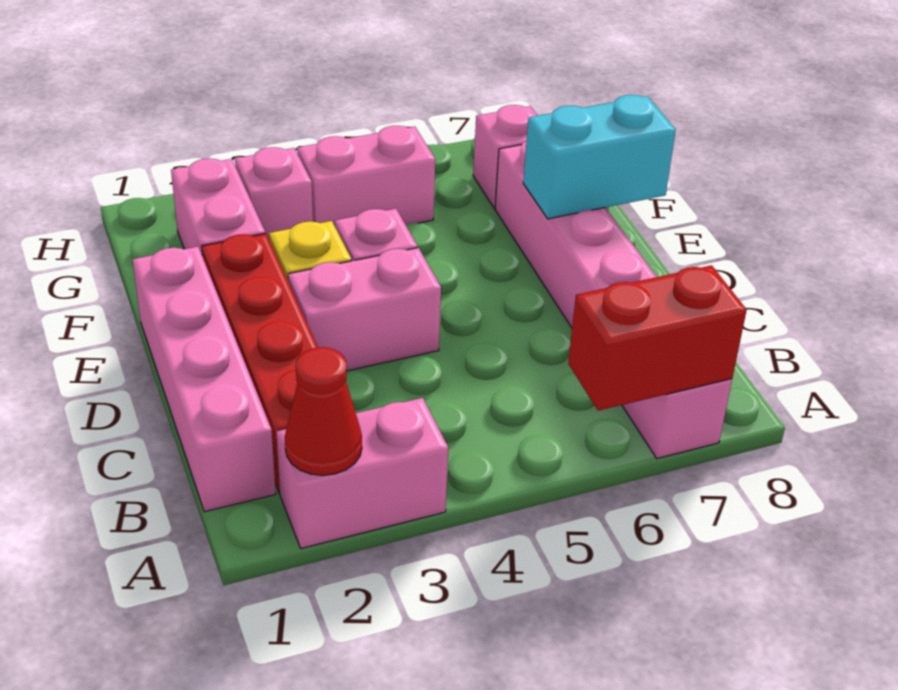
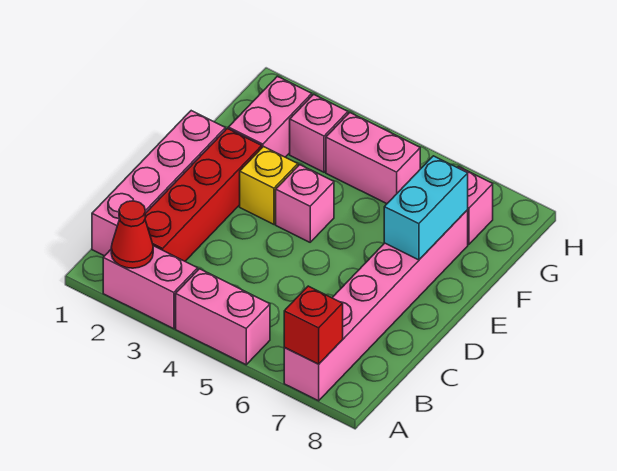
red 1x2 brick [568,265,747,411] -> red 1x1 brick [284,286,343,364]
pink 1x2 brick [288,248,441,371] -> pink 1x2 brick moved to [176,269,270,365]
cyan 1x2 brick [523,95,676,219] -> cyan 1x2 brick turned to [384,156,468,260]

